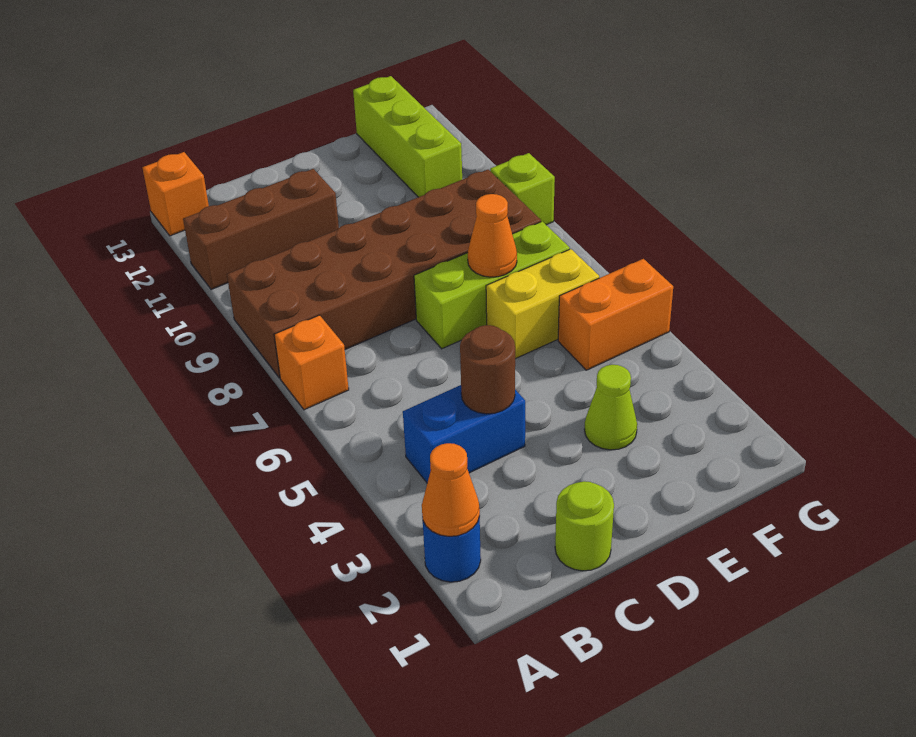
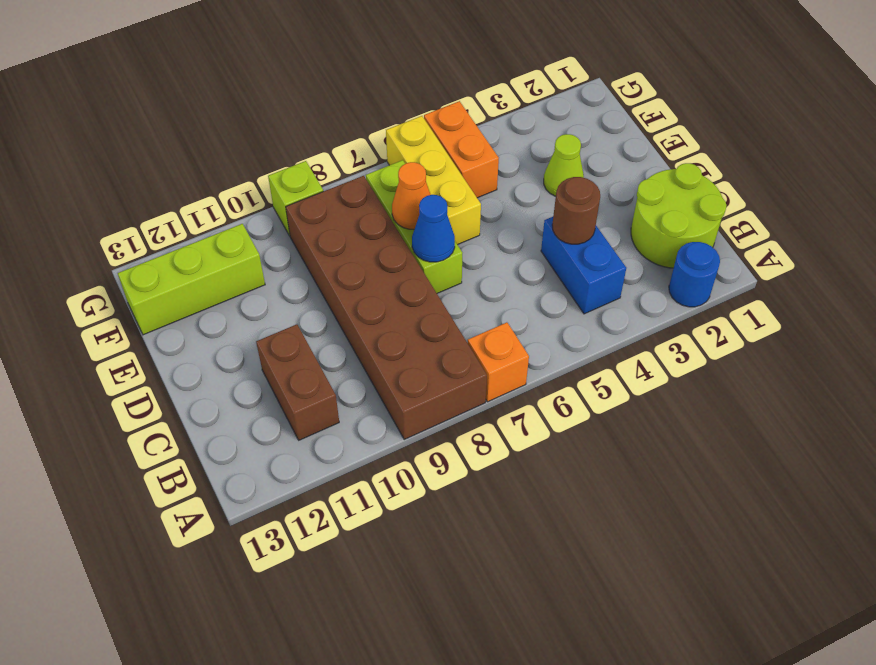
orange 1x1 cone [422,443,480,536] -> none
brown 1x3 brick [183,169,339,290] -> brown 1x2 brick [256,324,339,440]
orange 1x1 brick [142,152,209,236] -> none
lime 1x1 round brick [555,481,614,571] -> lime 2x2 round brick [631,163,726,268]
none -> blue 1x1 cone [412,195,455,262]
yellow 1x2 brick [486,249,599,359] -> yellow 1x3 brick [386,116,481,245]

